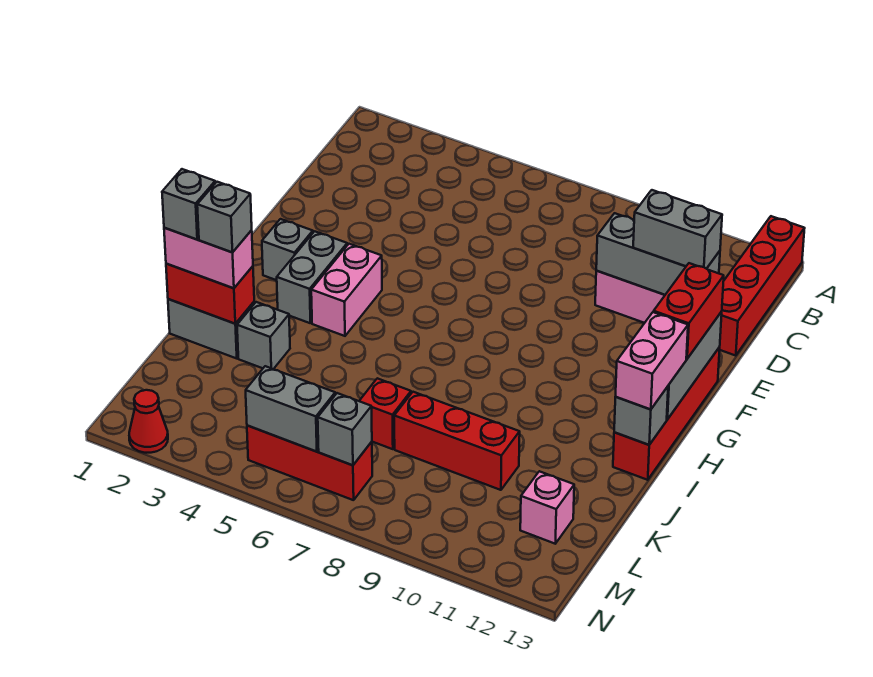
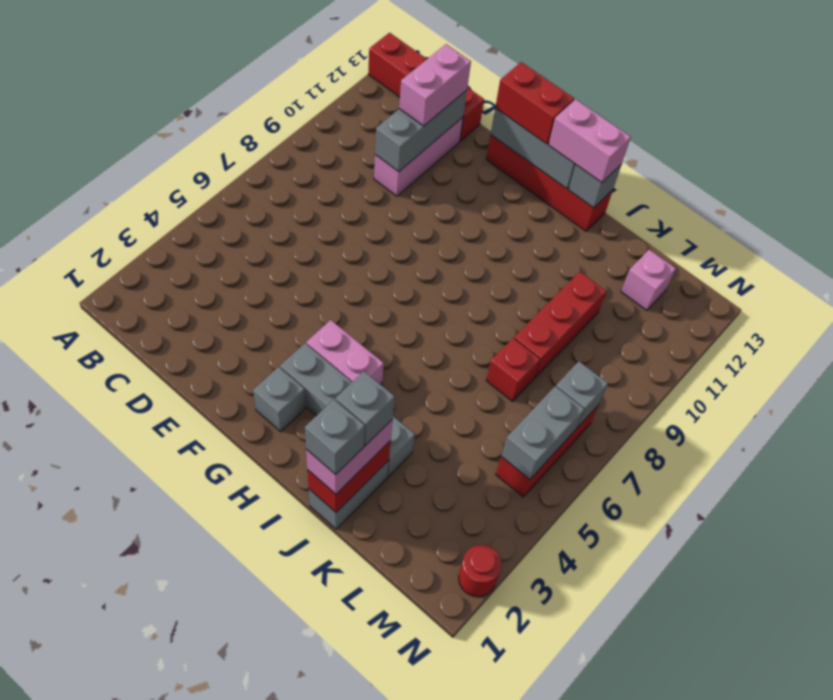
grey 1x2 brick [633,190,722,269] -> pink 1x2 brick [399,44,471,126]
red 1x1 cone [129,390,168,453] -> red 1x1 round brick [459,545,502,597]

